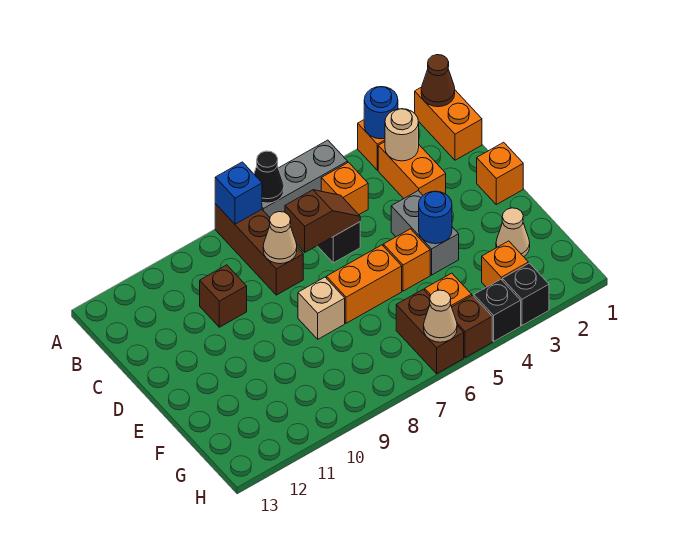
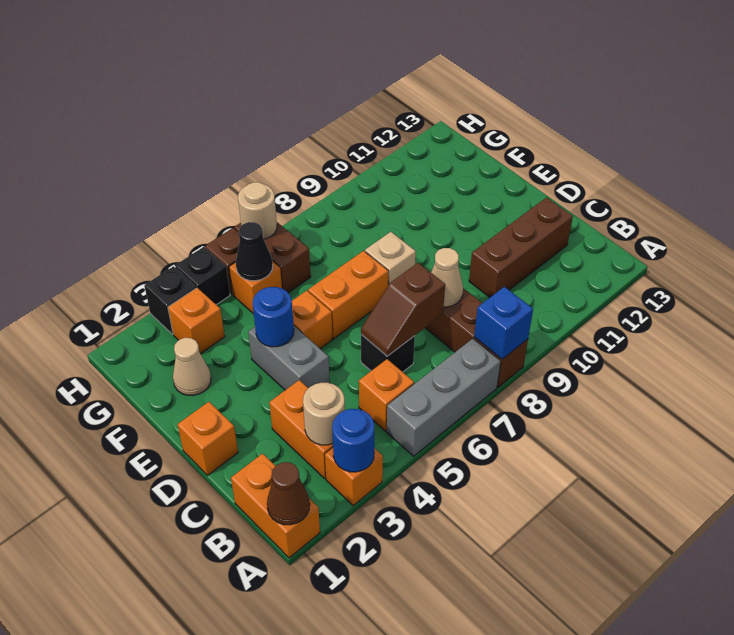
black 1x1 cone [254,151,284,203] -> black 1x1 cone moved to [236,222,273,281]
brown 1x1 brick [200,265,247,327] -> brown 1x3 brick [469,197,573,297]
tan 1x1 cone [424,290,457,342] -> tan 1x1 round brick [238,182,277,239]

